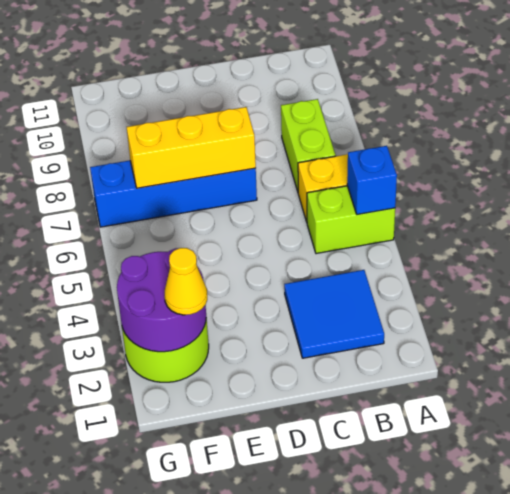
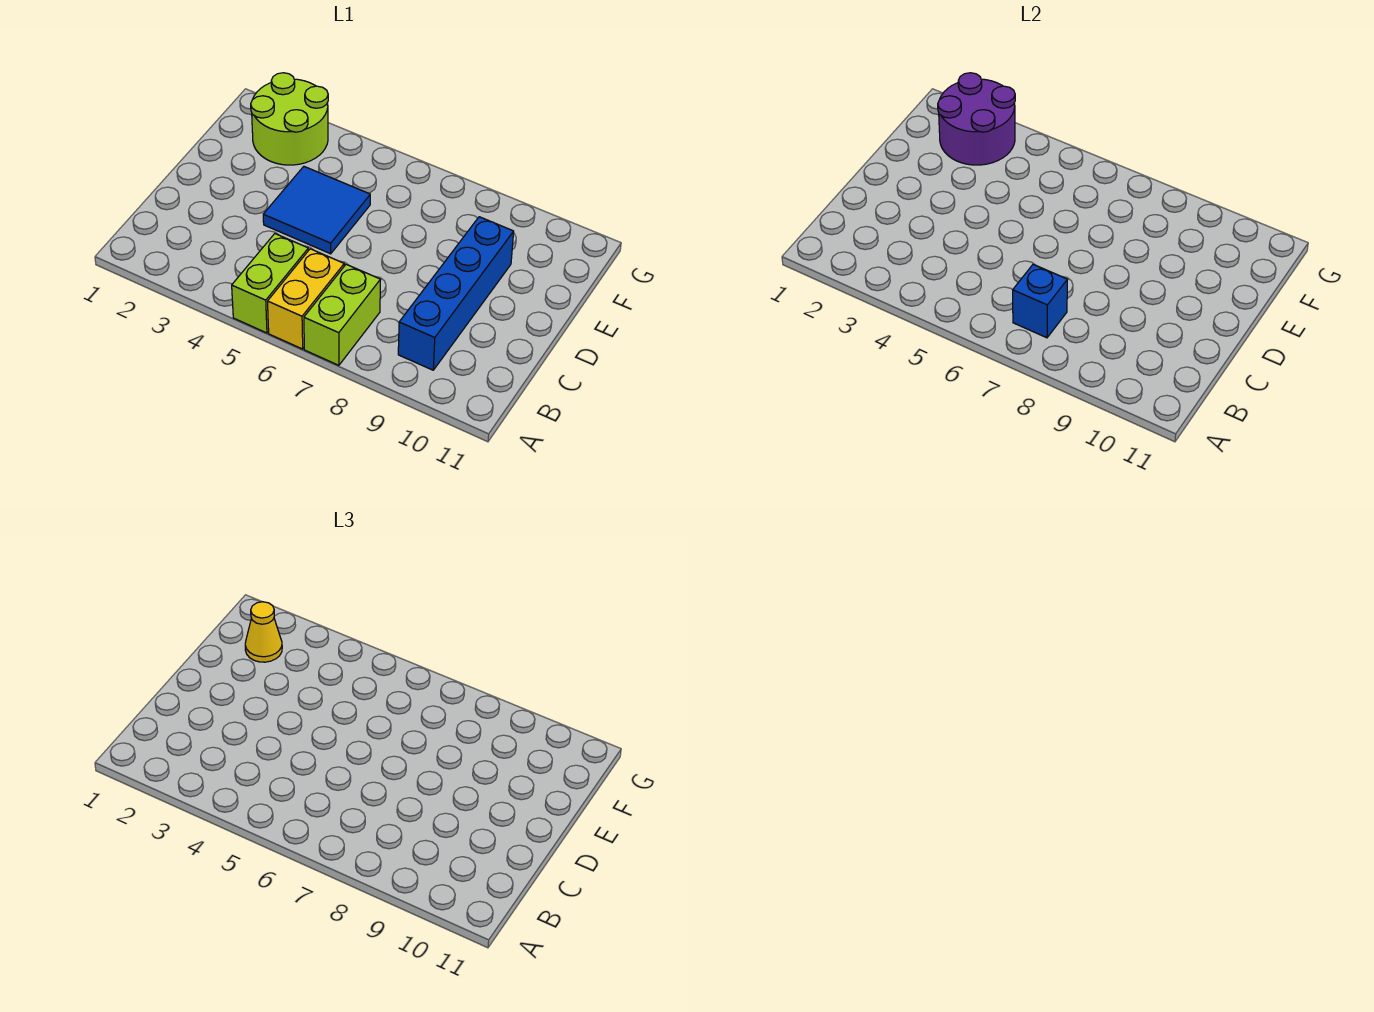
blue 1x1 brick [347,146,397,215] -> blue 1x1 brick moved to [1013,264,1068,338]
blue 2x2 tile [284,270,384,358] -> blue 2x2 tile moved to [263,167,370,254]
lime 1x2 brick [281,99,336,191] -> lime 1x2 brick turned to [304,264,381,365]
blue 1x4 brick [90,160,257,227] -> blue 1x4 brick moved to [398,217,514,370]
yellow 1x3 brick [127,107,256,188] -> none

